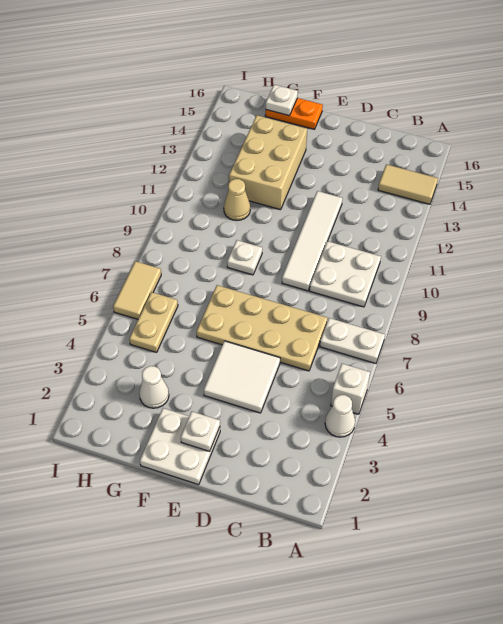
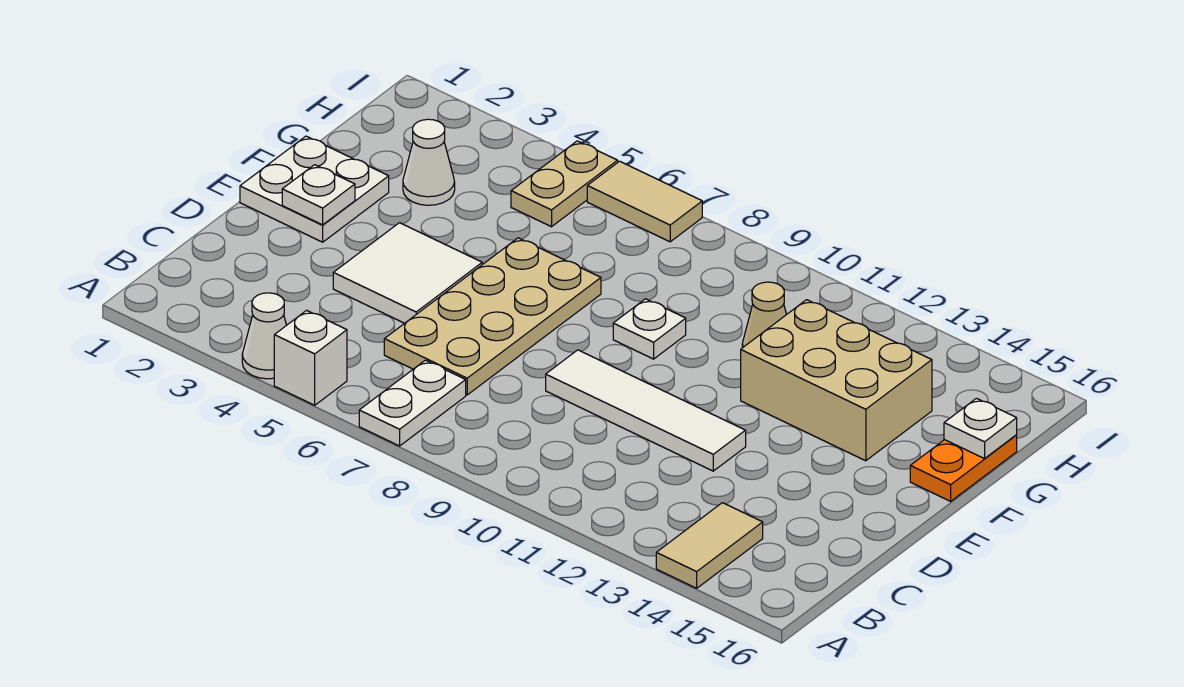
white 2x2 plate [310,241,381,307] -> none
tan 1x2 plate [129,292,178,352] -> tan 1x2 plate turned to [511,141,618,227]

